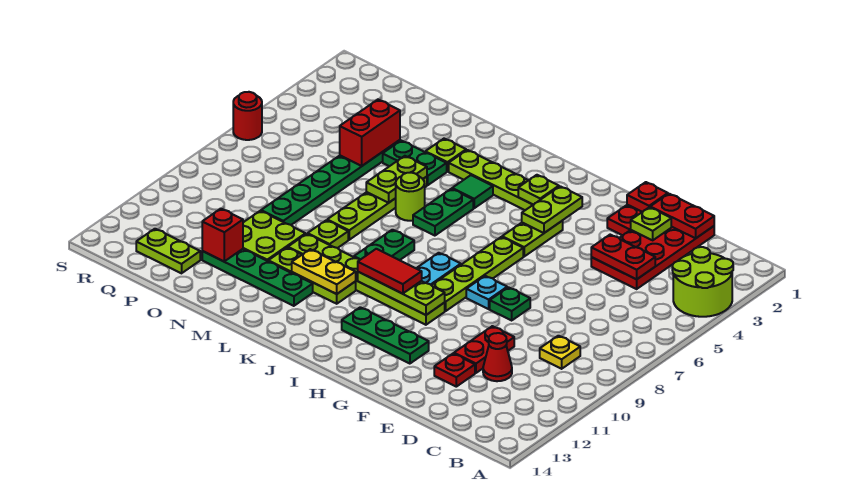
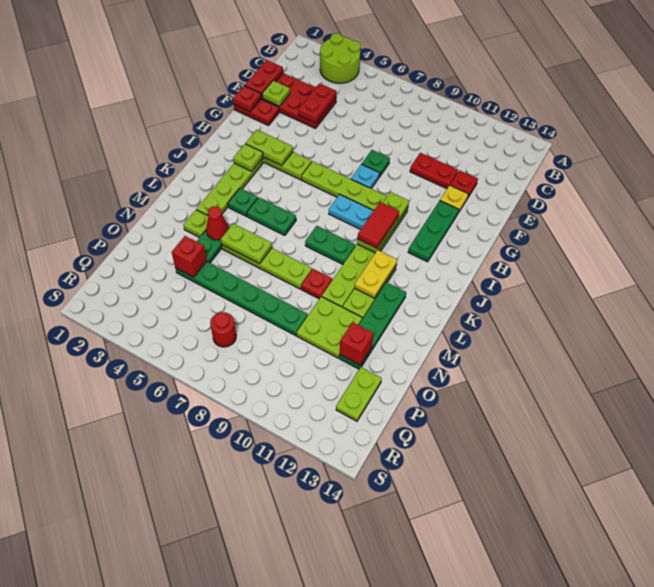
yellow 1x1 plate [540,336,580,369] -> yellow 1x1 plate moved to [440,185,468,213]
red 1x1 cone [483,333,512,381] -> red 1x1 cone moved to [206,206,228,240]
green 1x1 tile [452,175,493,208] -> green 1x1 plate [228,188,258,216]
lime 1x1 round brick [396,173,425,221] -> none
lime 1x1 plate [308,220,348,248] -> red 1x1 plate [301,269,332,299]
red 1x2 brick [340,100,400,166] -> red 1x1 brick [172,236,207,277]
red 1x1 round brick [233,92,262,140] -> red 1x1 round brick moved to [210,312,236,347]

